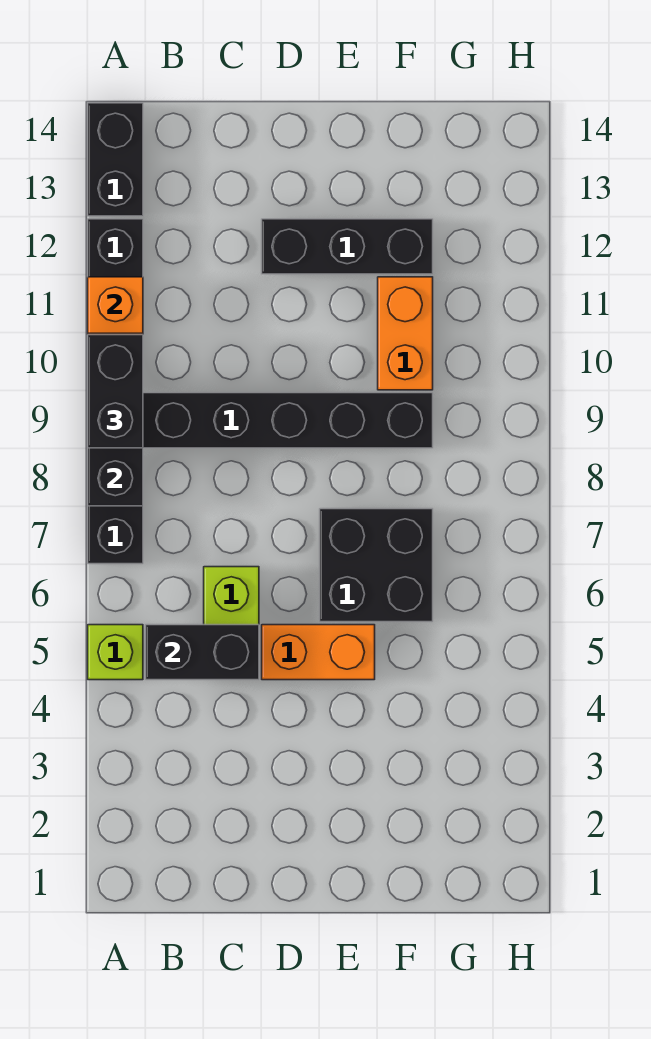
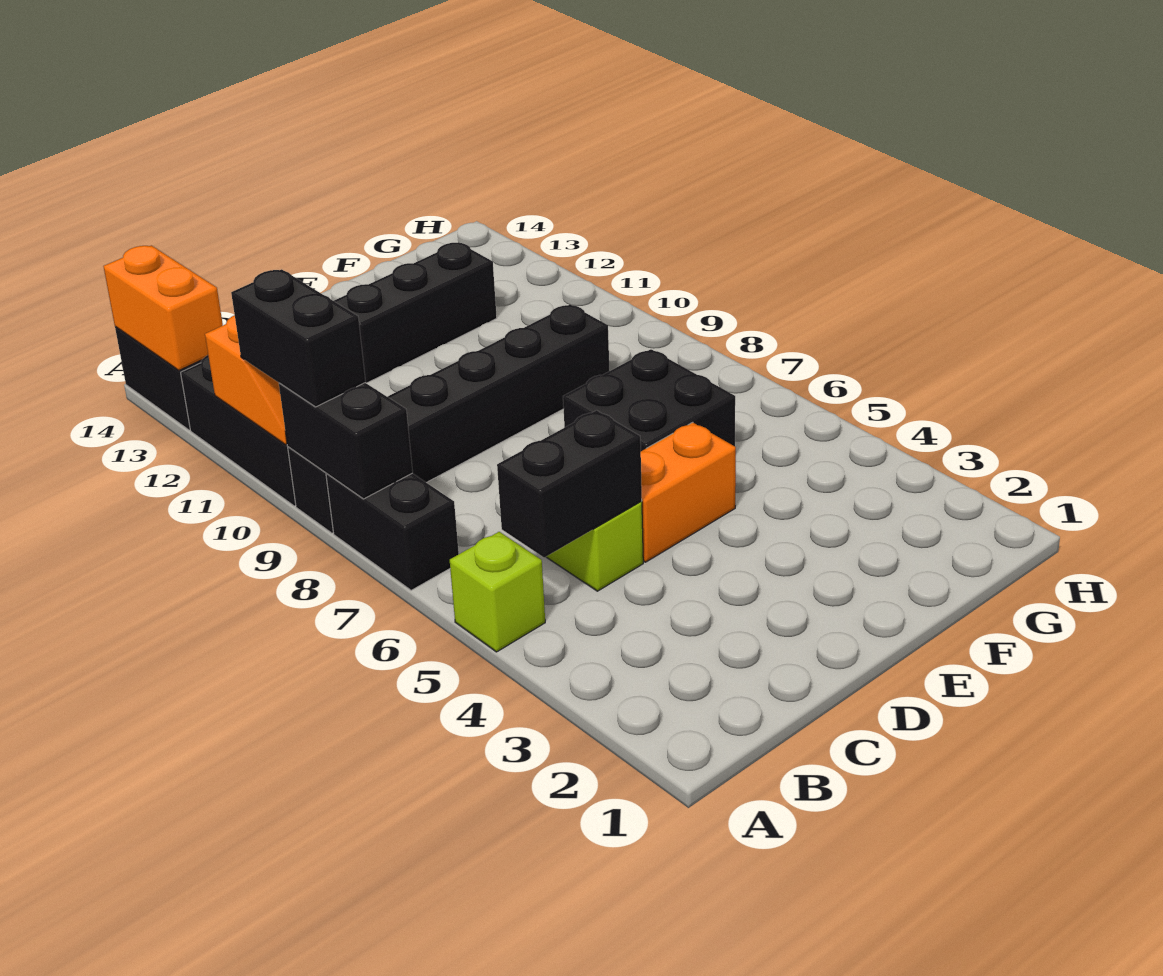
orange 1x2 brick [378,277,433,390] -> orange 1x2 brick moved to [103,245,223,370]

